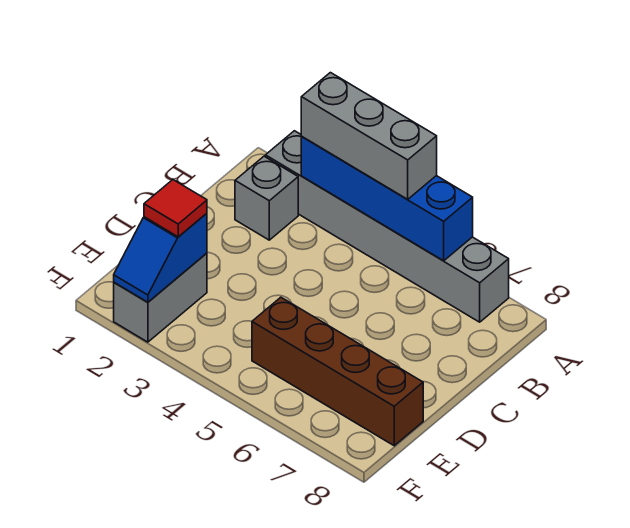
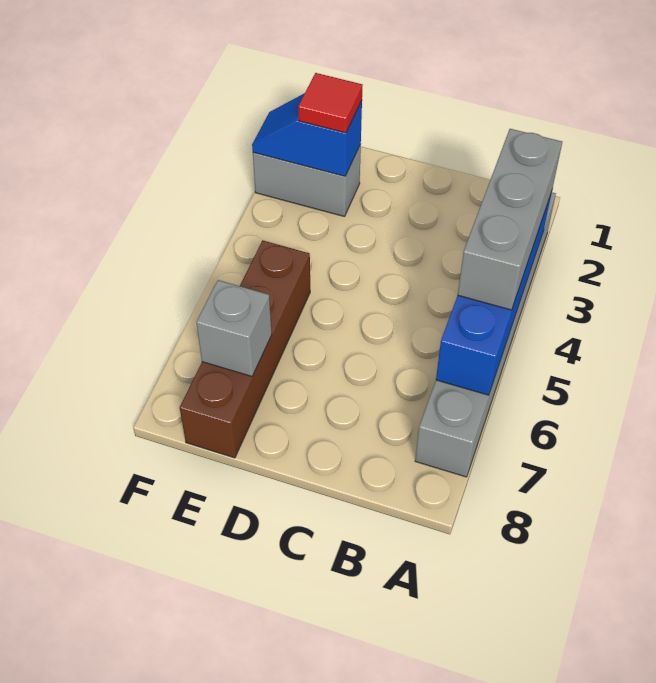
grey 1x1 brick [235,156,298,240] -> grey 1x1 brick moved to [196,280,272,376]

